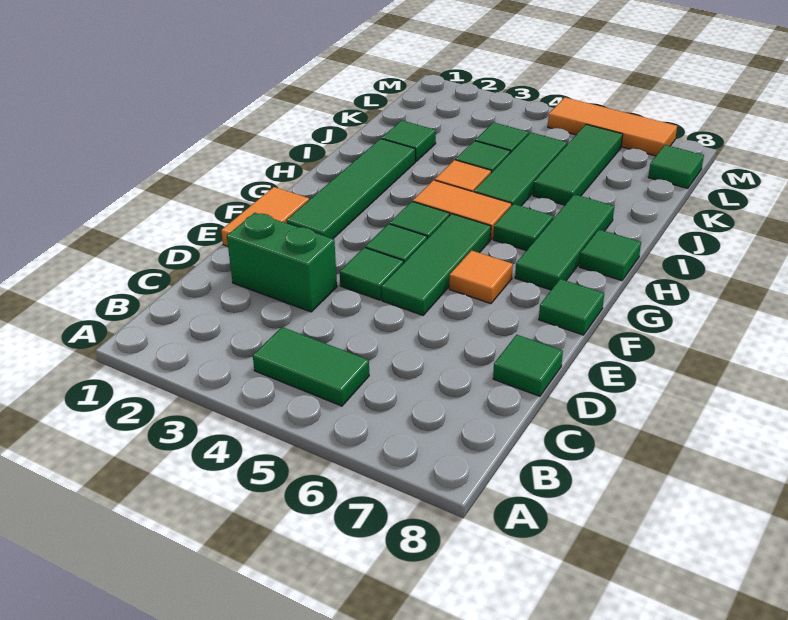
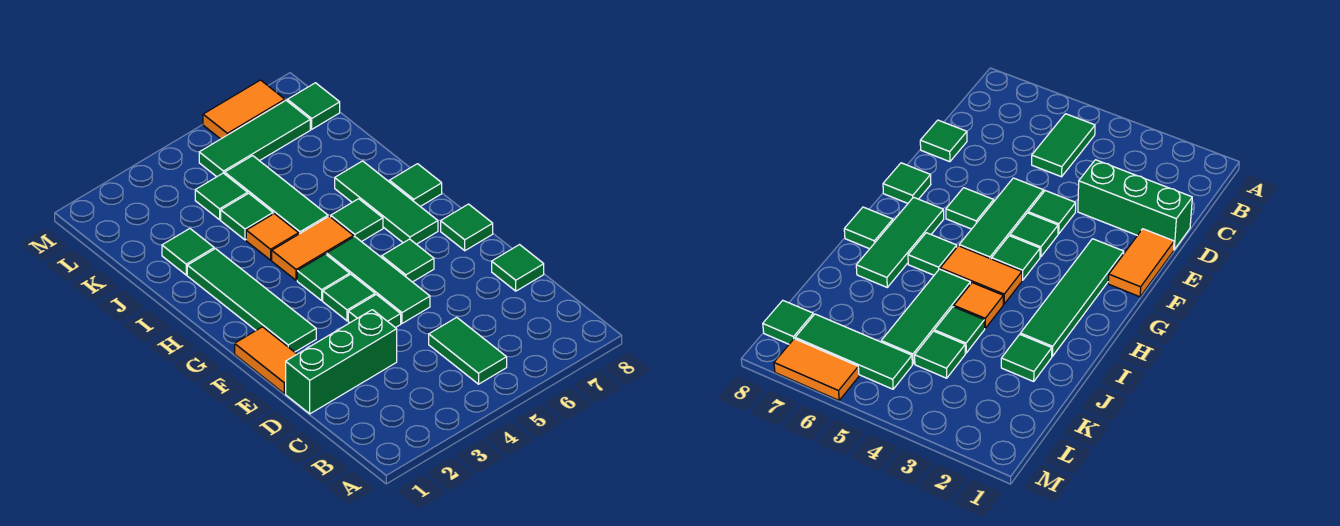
green 1x2 tile [253,327,369,406] -> green 1x2 tile turned to [429,317,507,384]
green 1x2 brick [227,213,337,312] -> green 1x3 brick [286,310,397,414]
orange 1x1 tile [449,250,513,304] -> green 1x1 tile [382,239,434,282]
green 1x3 tile [533,124,623,205] -> green 1x3 tile turned to [199,101,310,177]
orange 1x3 tile [548,97,677,156] -> orange 1x2 tile [203,80,285,139]

